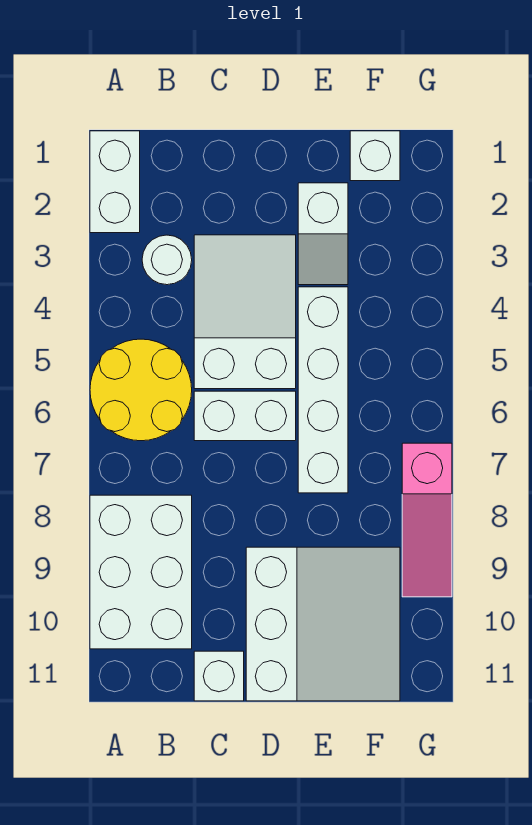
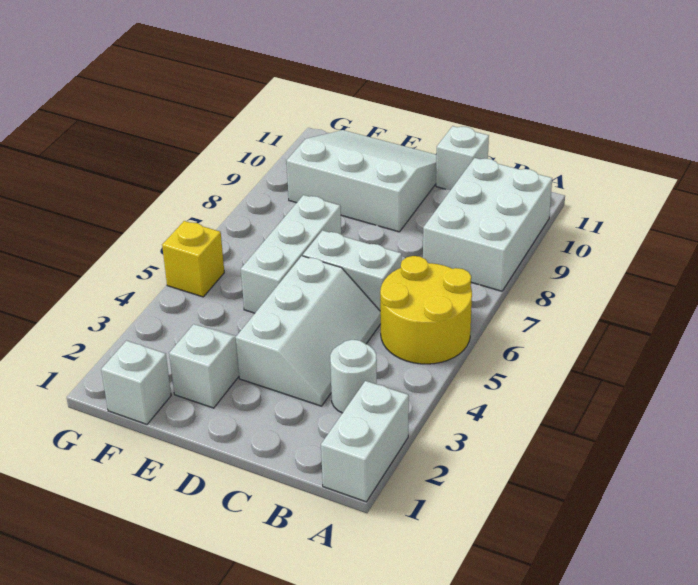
white 2x3 slope [194,235,296,389] -> white 2x3 slope turned to [236,256,381,406]
white 3x3 slope [246,547,400,701] -> white 3x3 slope turned to [286,130,436,232]
white 1x4 brick [298,287,348,493] -> white 1x3 brick [241,195,341,313]
none -> yellow 1x1 brick [162,221,224,297]
pink 1x3 slope [402,443,452,597] -> none

